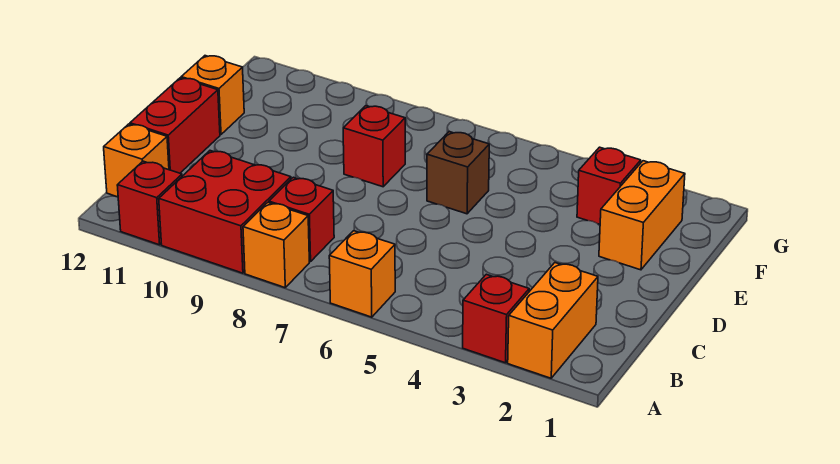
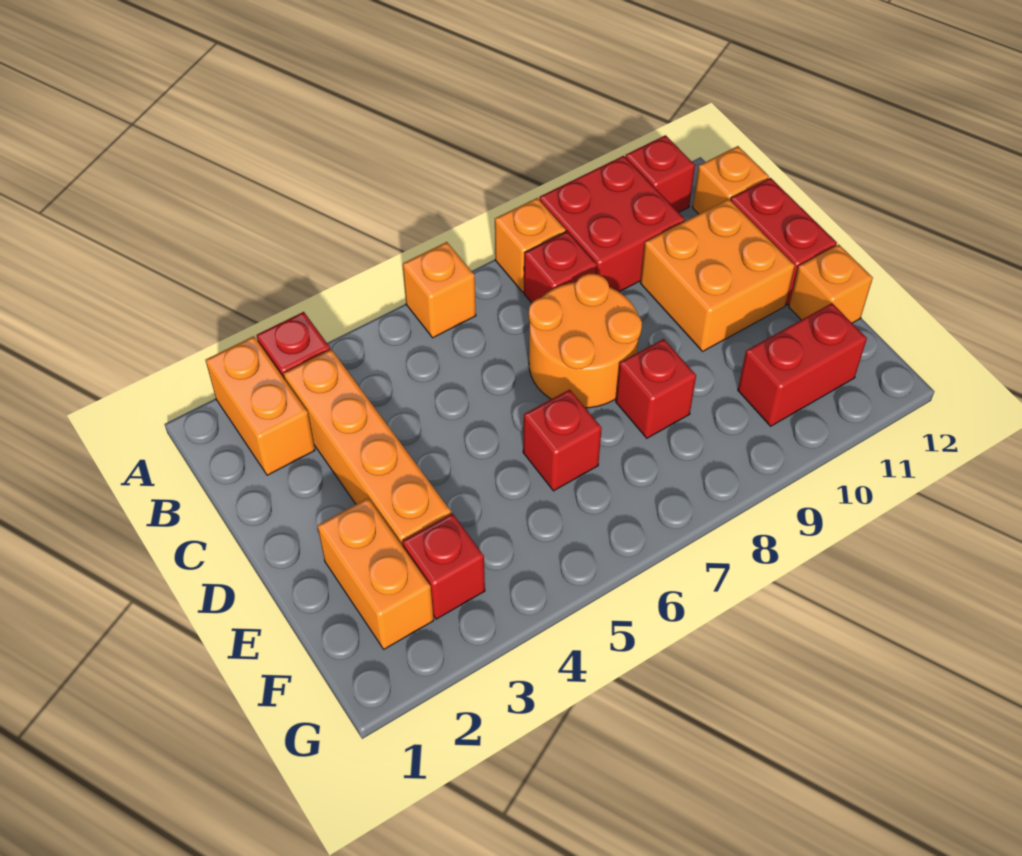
none -> orange 1x4 brick [284,349,451,546]
none -> orange 2x2 round brick [529,274,642,408]
none -> orange 2x2 brick [640,199,795,351]
brown 1x1 brick [427,132,489,214] -> red 1x1 brick [523,389,602,491]
none -> red 1x2 brick [738,303,867,426]

